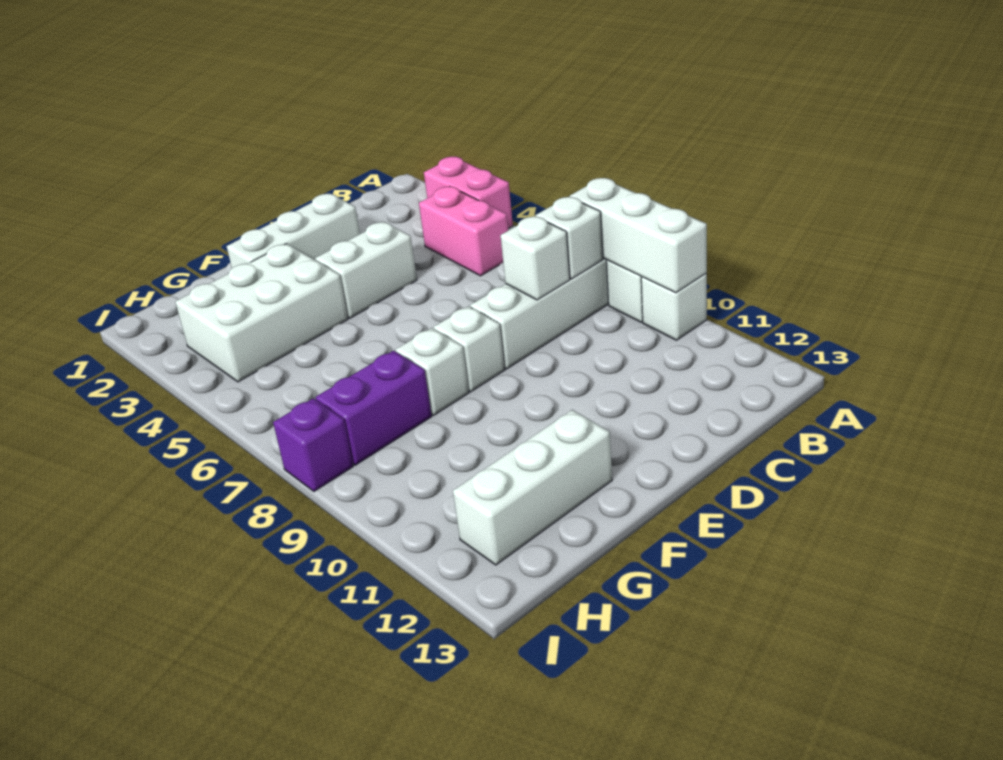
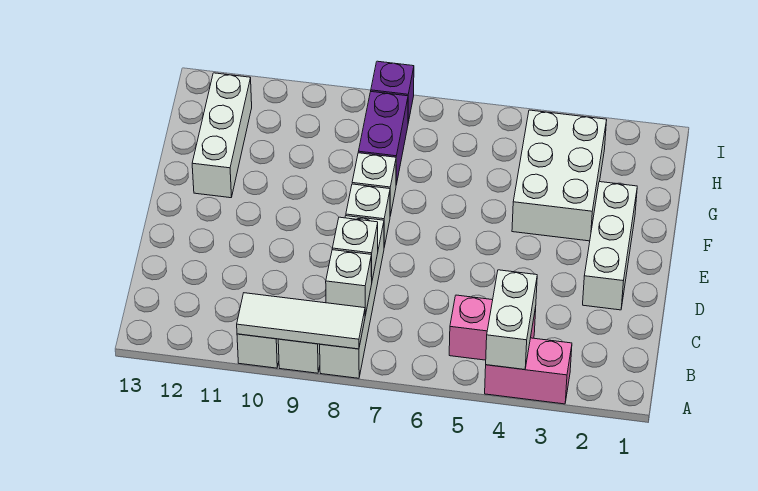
white 1x3 brick [570,178,707,293] -> white 1x3 tile [237,293,365,349]
white 1x2 brick [315,222,417,318] -> white 1x2 brick moved to [486,270,537,370]

